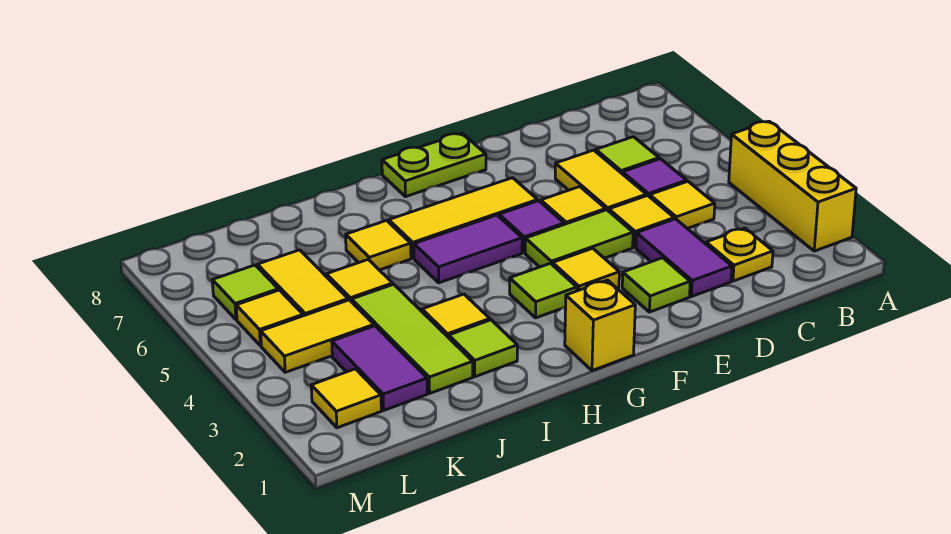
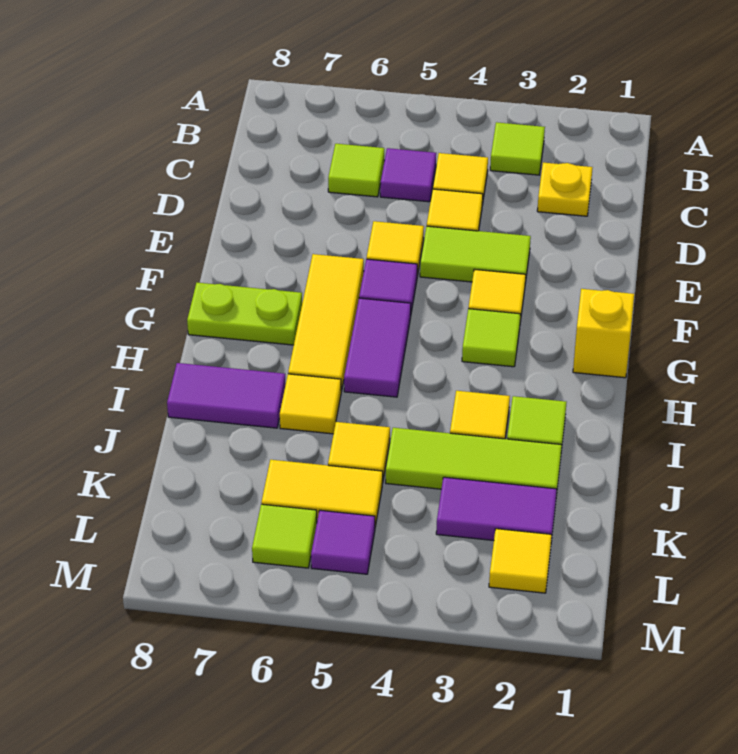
yellow 1x3 brick [729,121,856,251] -> none
purple 1x2 tile [636,219,732,296] -> purple 1x2 tile moved to [167,363,286,428]
yellow 1x2 tile [555,150,646,211] -> none
lime 1x1 tile [622,258,690,312] -> lime 1x1 tile moved to [490,122,545,175]
lime 1x2 tile [525,210,633,267] -> lime 1x2 tile turned to [420,226,531,283]
lime 1x2 plate [382,133,486,197] -> lime 1x2 plate turned to [187,283,302,345]
yellow 1x2 tile [261,300,374,372] -> none
yellow 1x1 tile [236,290,303,346] -> purple 1x1 tile [311,510,375,574]

